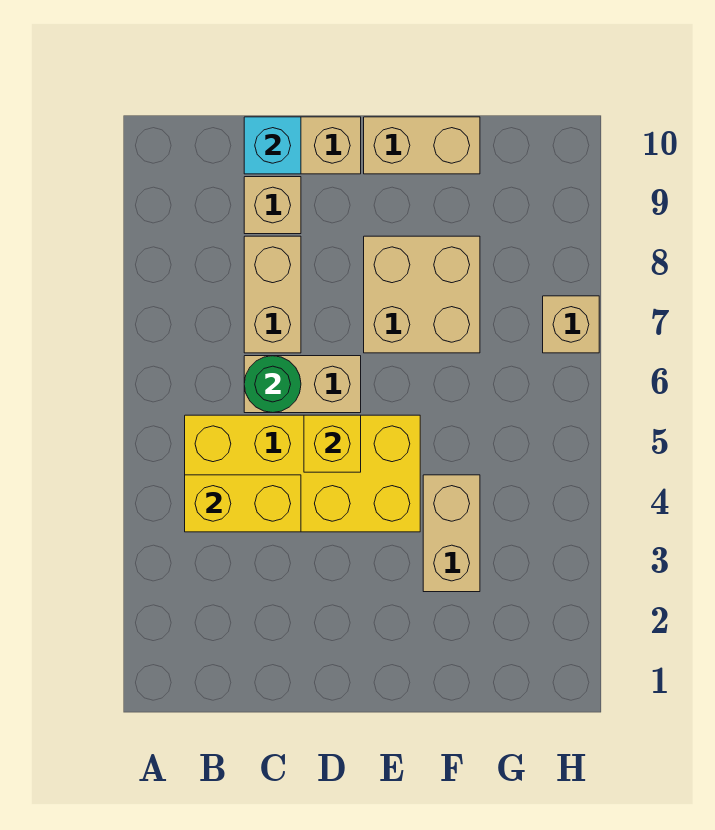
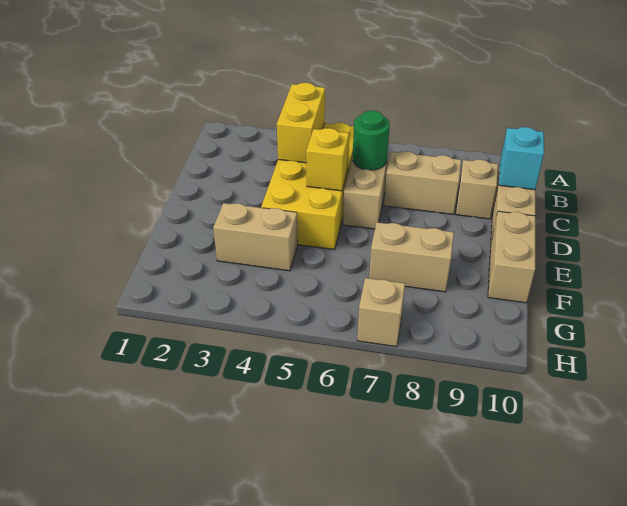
tan 2x2 brick [364,236,480,353] -> tan 1x2 brick [369,222,454,292]

